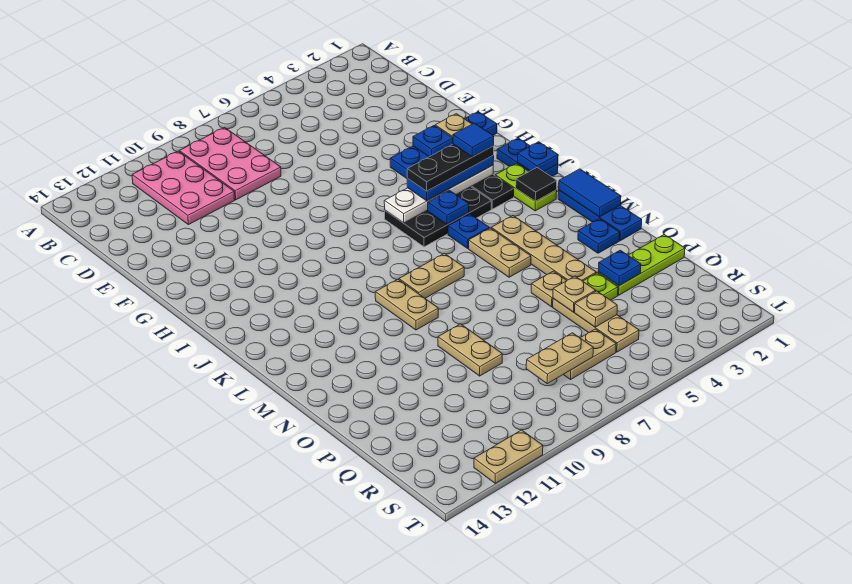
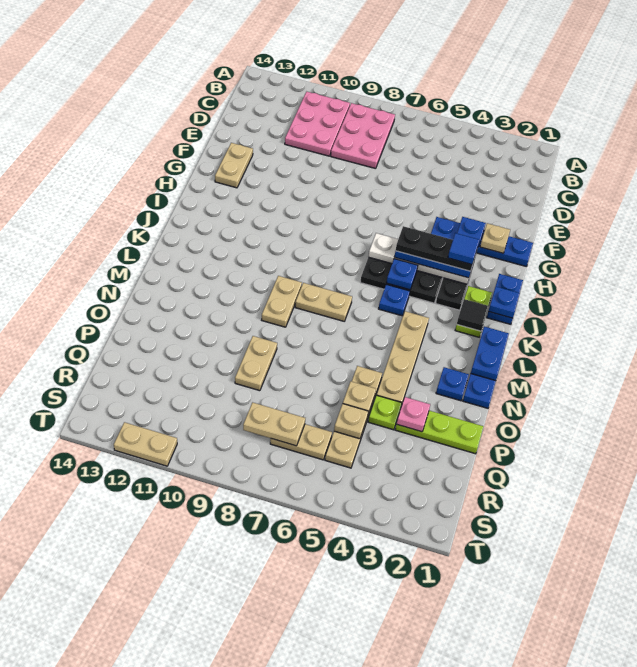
blue 1x2 tile [559,169,621,217] -> blue 1x2 plate [471,327,509,381]
tan 1x2 plate [469,228,531,277] -> tan 1x2 plate moved to [215,143,253,188]
blue 1x1 plate [598,250,641,286] -> pink 1x1 plate [397,397,430,432]

